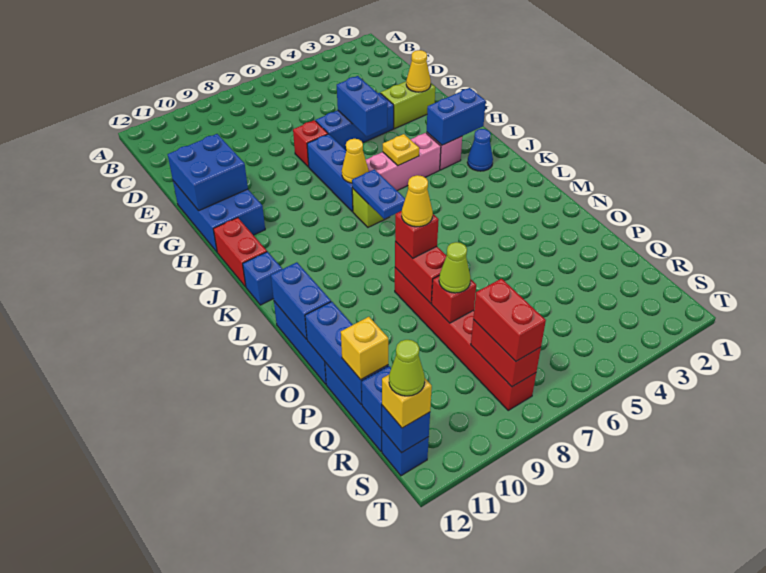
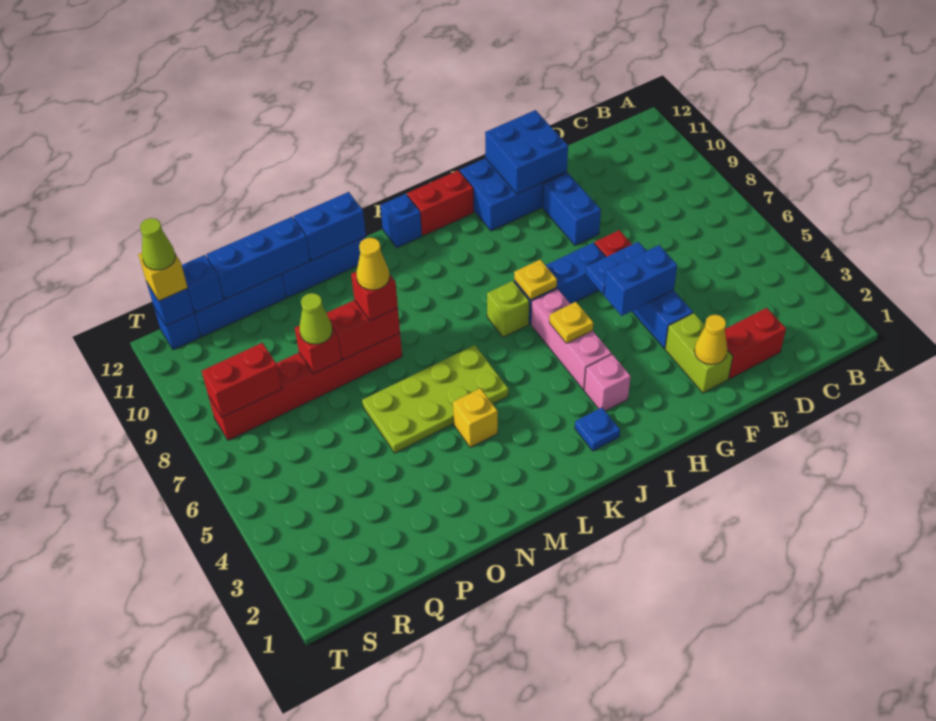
blue 1x2 brick [427,88,486,145] -> blue 1x2 brick moved to [543,173,601,245]
yellow 1x1 cone [342,139,368,183] -> yellow 1x1 plate [514,260,557,300]
blue 1x1 cone [467,129,493,171] -> blue 1x1 plate [575,408,620,451]
blue 1x2 plate [352,169,405,219] -> blue 1x2 plate moved to [586,242,646,294]
none -> lime 2x4 plate [362,345,509,453]
yellow 1x1 brick [341,317,388,380] -> yellow 1x1 brick moved to [453,388,498,447]
red 1x2 brick [473,279,546,361] -> red 1x2 brick moved to [725,308,786,379]

